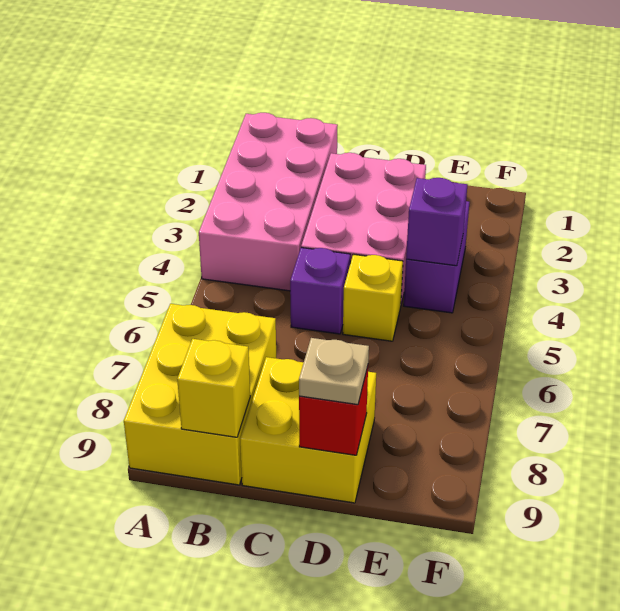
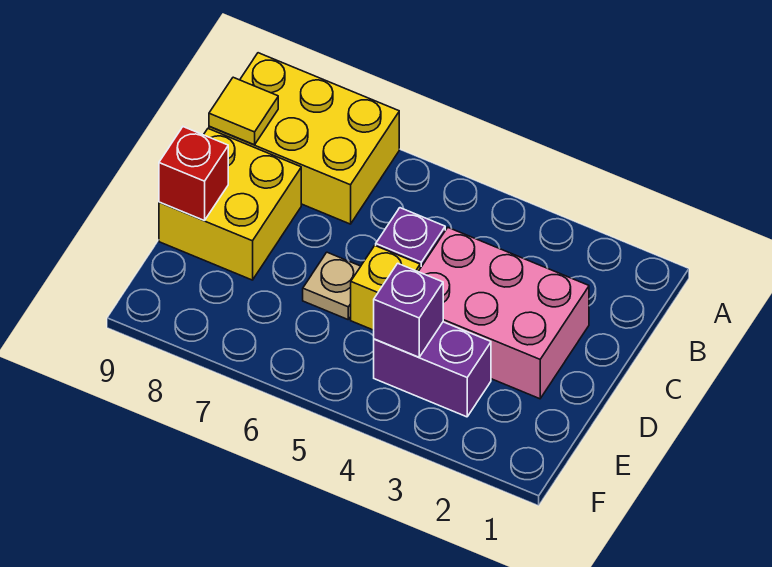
pink 2x4 brick [199,113,338,291] -> none
yellow 1x1 brick [177,339,250,437] -> yellow 1x1 tile [209,77,278,145]
tan 1x1 plate [299,338,369,405] -> tan 1x1 plate moved to [303,252,361,319]

